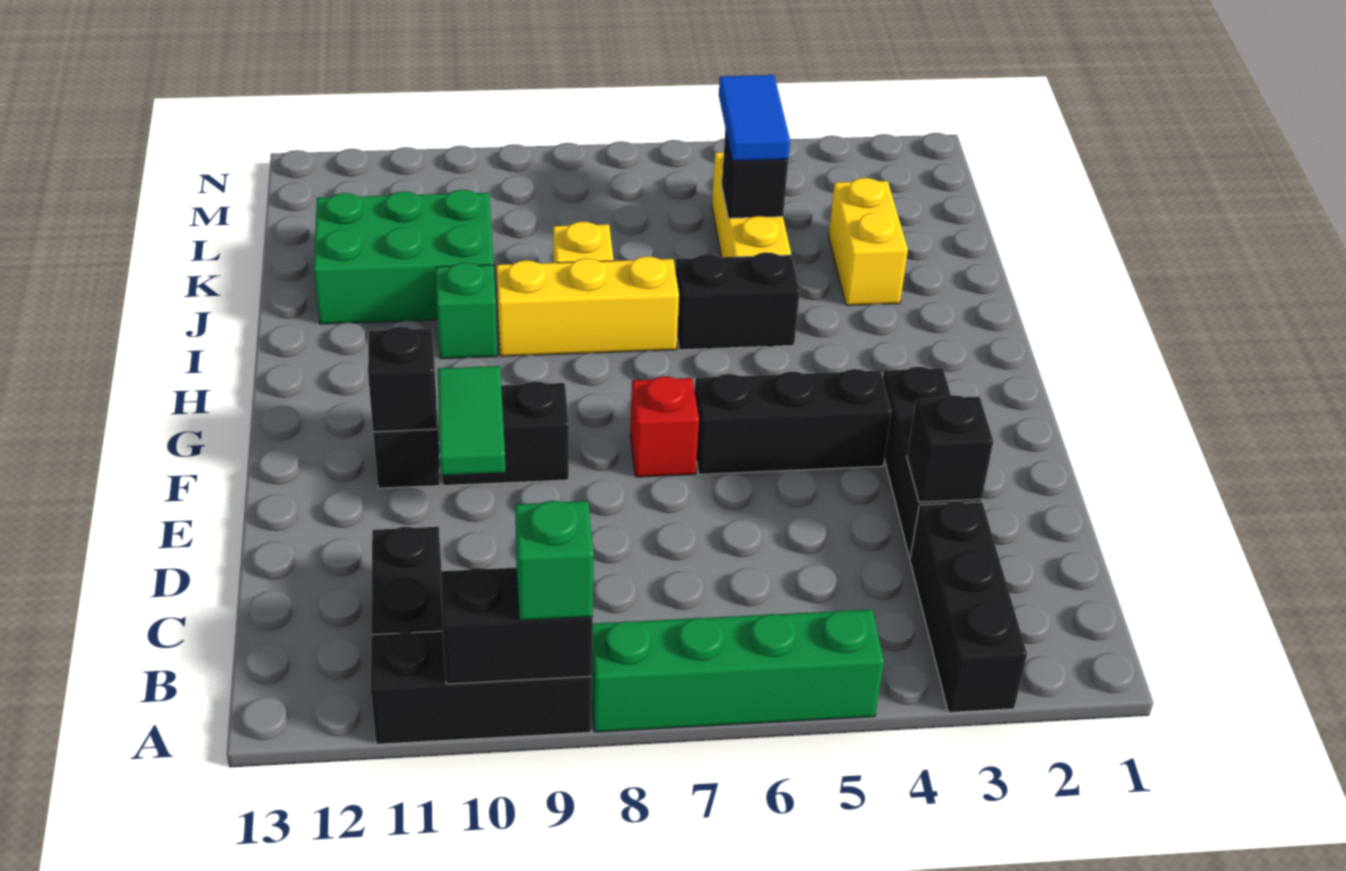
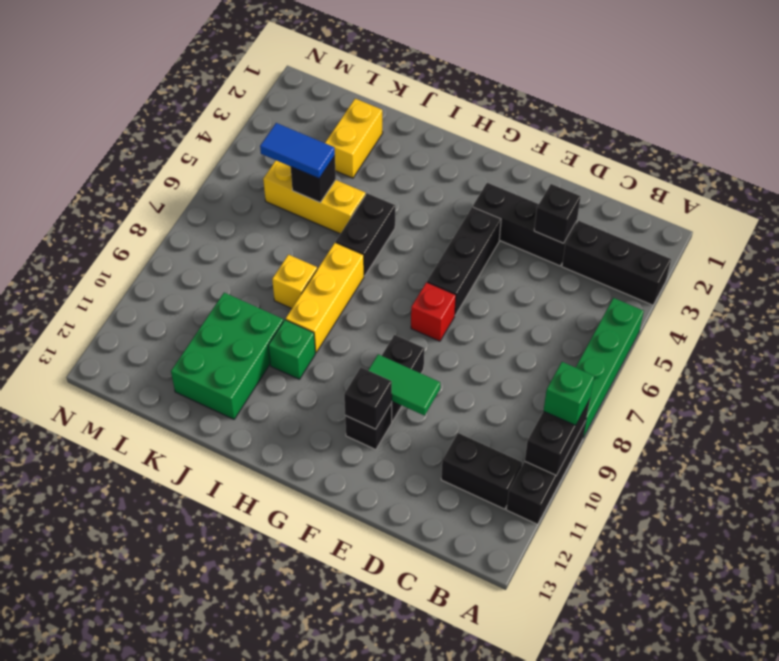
yellow 1x2 brick [829,178,908,305] -> yellow 1x2 brick turned to [325,99,383,178]

